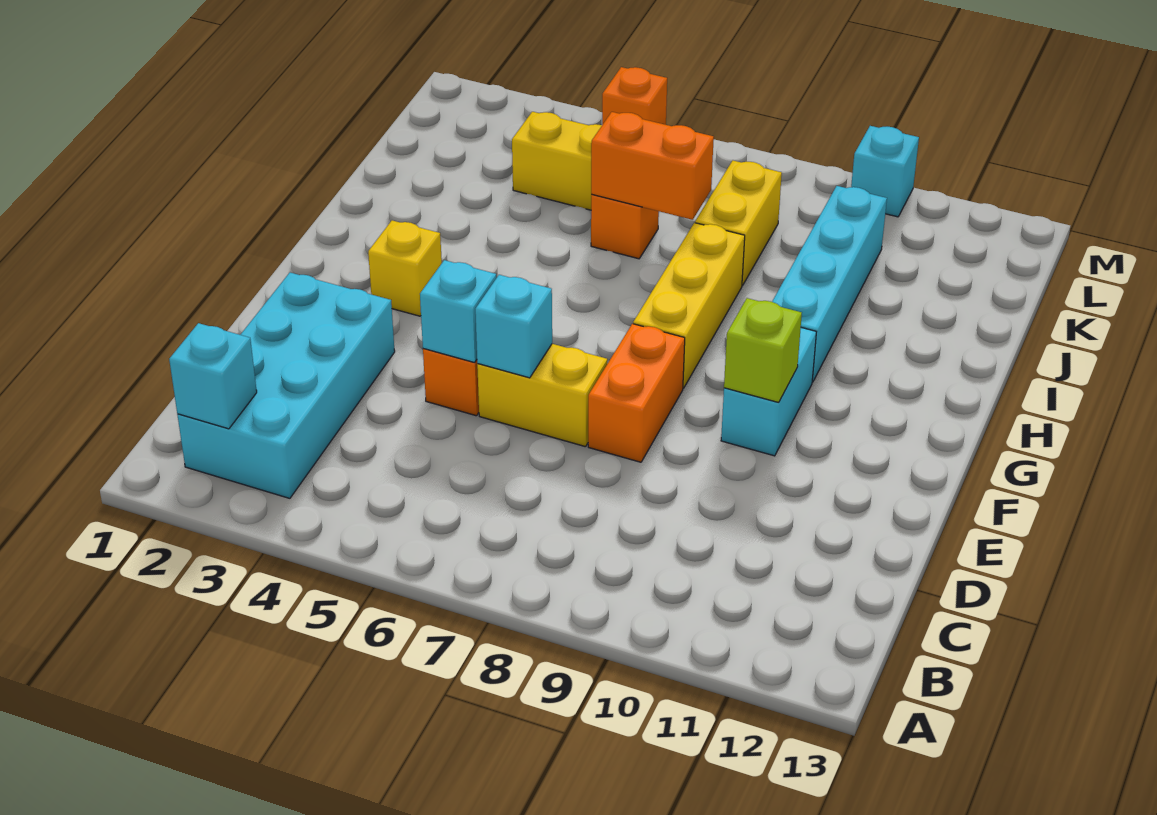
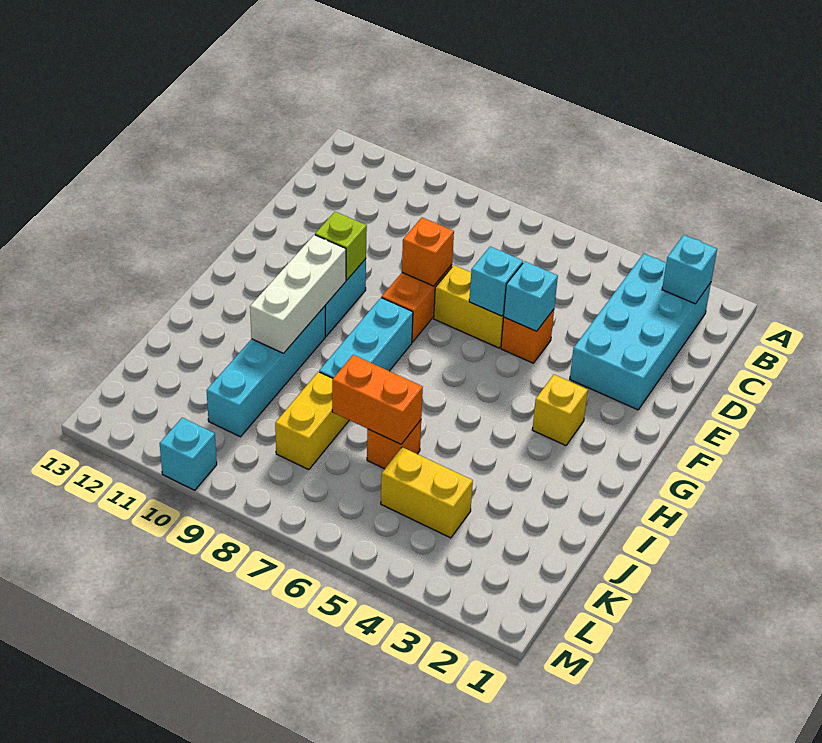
yellow 1x3 brick [633,223,745,388] -> cyan 1x3 brick [319,298,413,378]
none -> white 1x3 brick [250,235,346,353]
orange 1x1 brick [602,67,667,125] -> orange 1x1 brick moved to [402,218,454,286]

